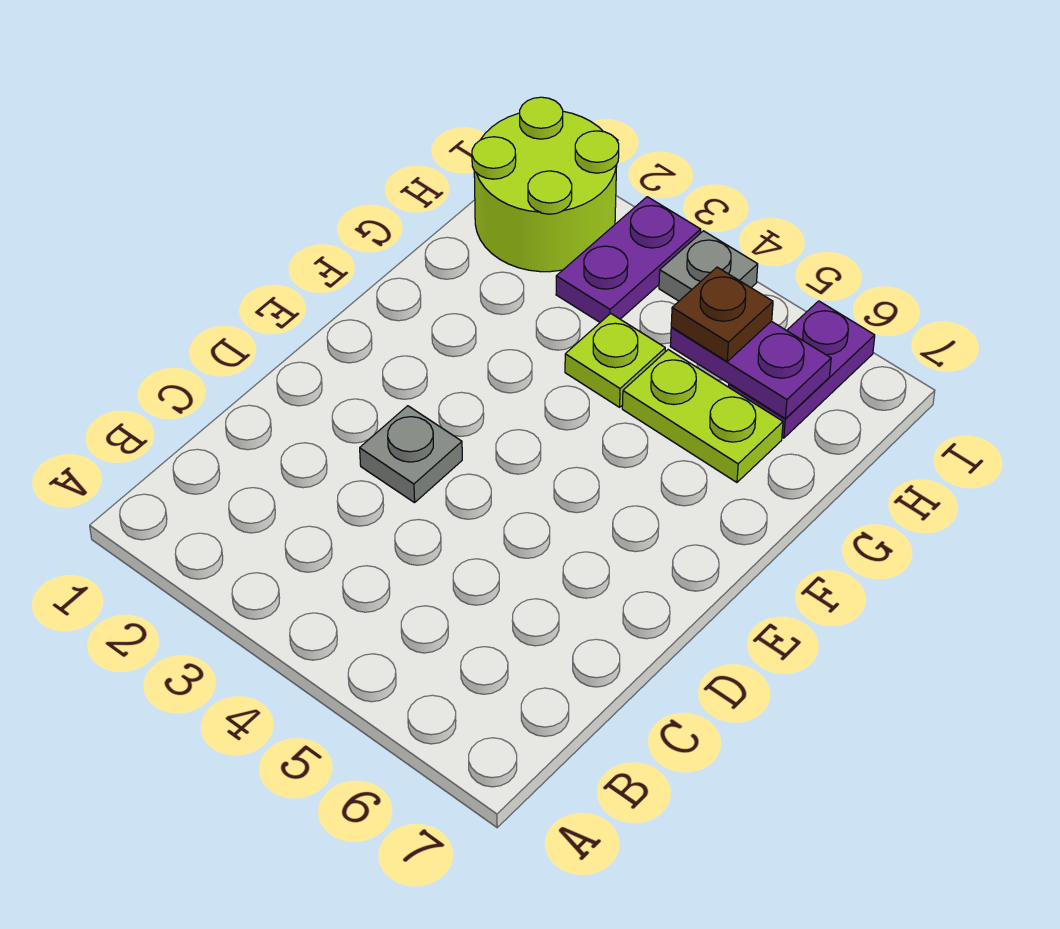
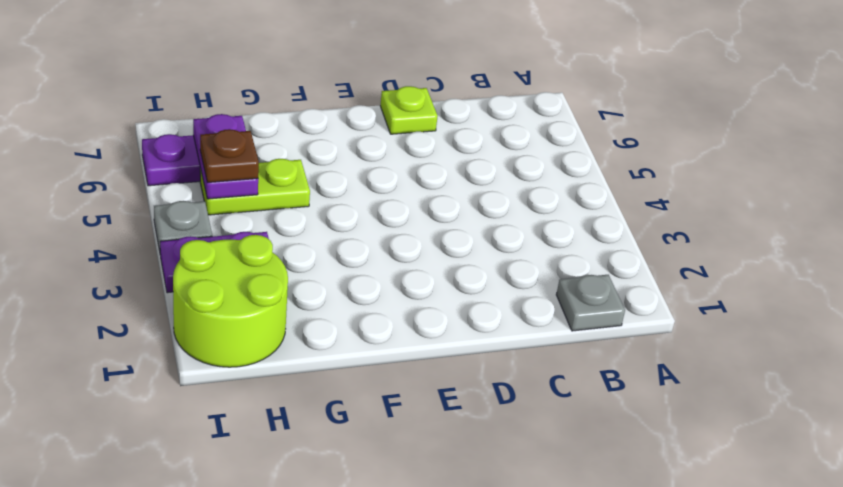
grey 1x1 plate [360,406,462,503] -> grey 1x1 plate moved to [556,275,625,331]
lime 1x1 plate [565,313,665,407] -> lime 1x1 plate moved to [380,86,438,134]
lime 1x2 plate [622,350,783,482] -> lime 1x2 plate turned to [200,159,310,215]

